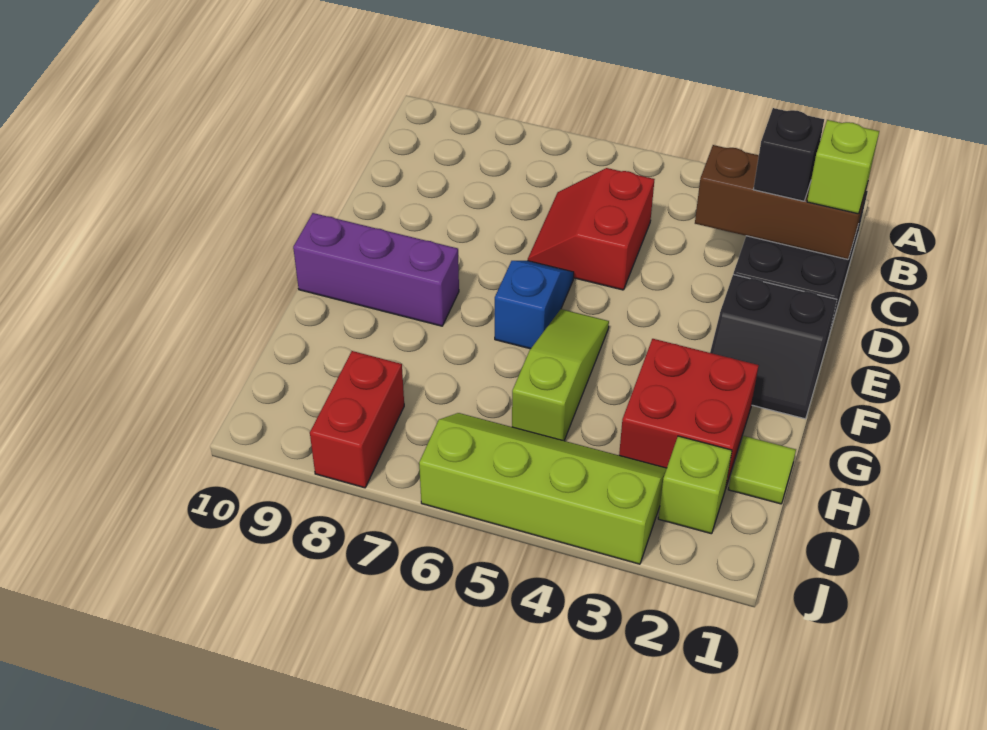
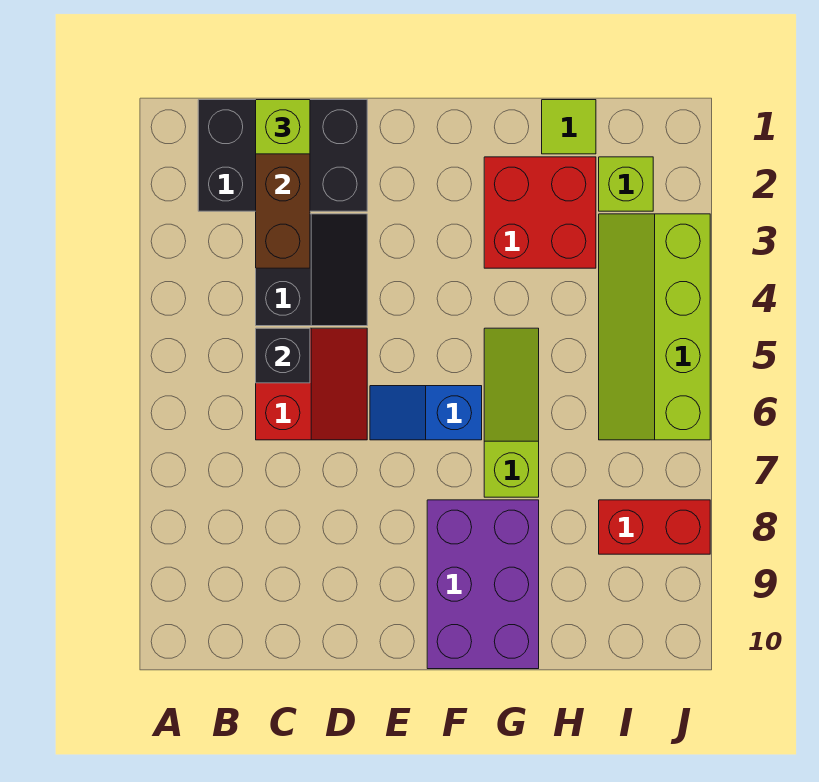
black 1x1 brick [753,108,824,201] -> black 1x1 brick moved to [256,328,310,383]
red 2x2 slope [528,168,655,290] -> red 2x2 slope turned to [256,328,367,440]
black 2x2 slope [710,275,837,419] -> black 2x2 slope moved to [256,214,367,326]
lime 1x3 slope [512,309,609,441] -> lime 1x3 slope turned to [484,328,539,497]
purple 1x3 brick [293,213,459,326] -> purple 2x3 brick [427,500,539,669]

